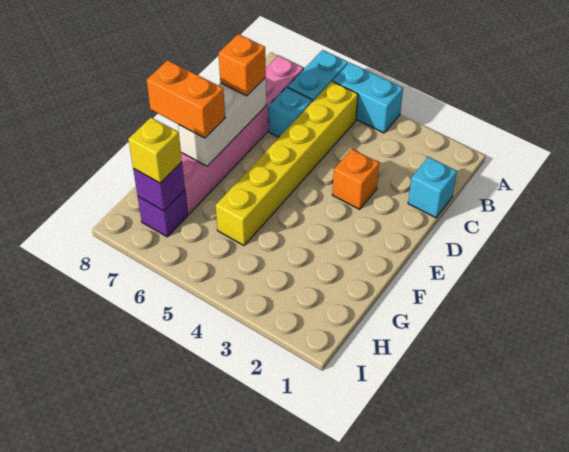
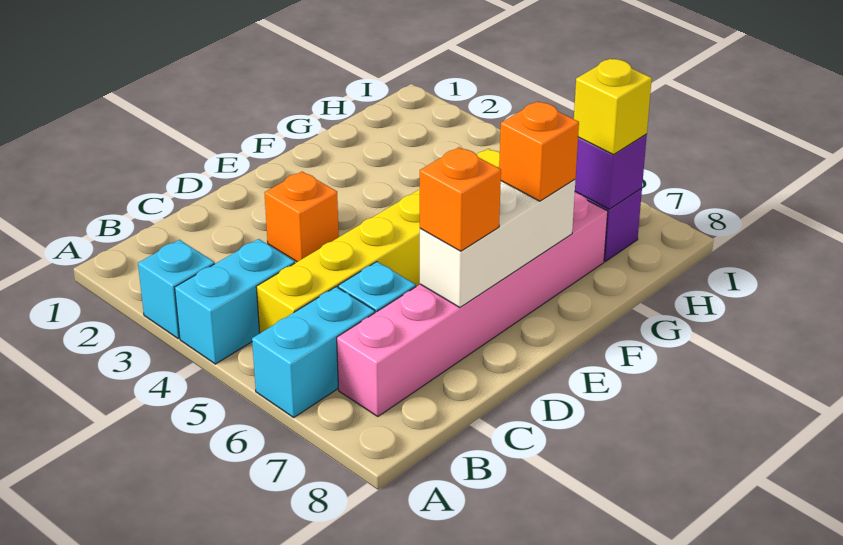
cyan 1x2 brick [333,63,403,133] -> cyan 1x2 brick turned to [175,239,295,364]
cyan 1x1 brick [408,157,457,218] -> cyan 1x1 brick moved to [138,240,215,339]
orange 1x2 brick [147,60,225,138] -> orange 1x1 brick [499,101,579,201]

